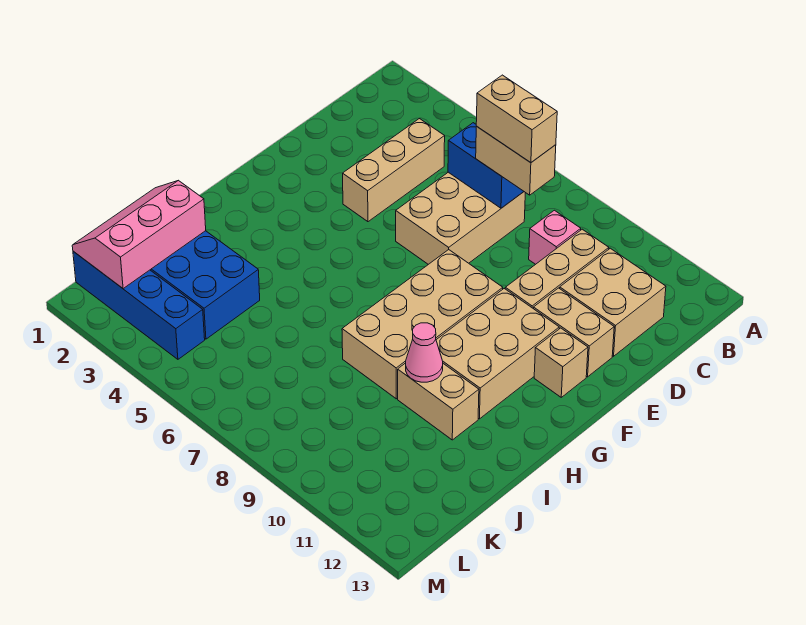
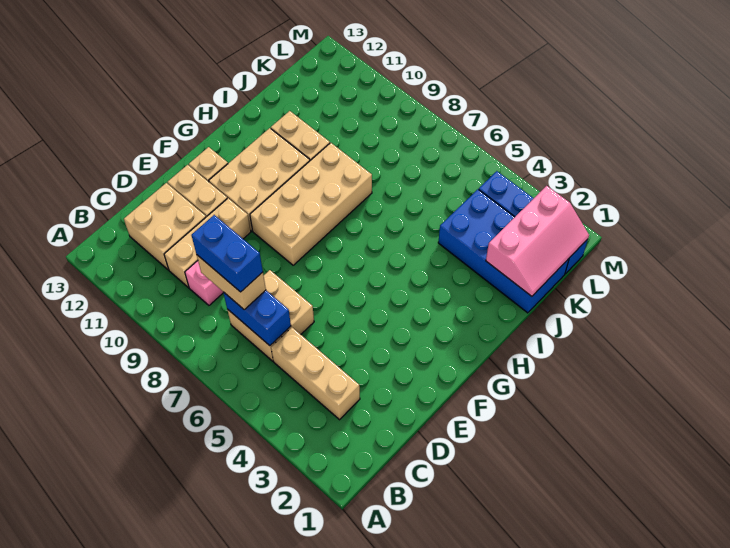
tan 1x3 brick [343,118,445,222] -> tan 1x3 brick turned to [271,328,360,420]
tan 2x3 brick [396,172,525,264] -> tan 2x2 brick [227,270,314,361]
tan 1x2 brick [476,75,557,163] -> blue 1x2 brick [191,215,263,292]
pink 1x1 cone [406,323,443,382] -> none

